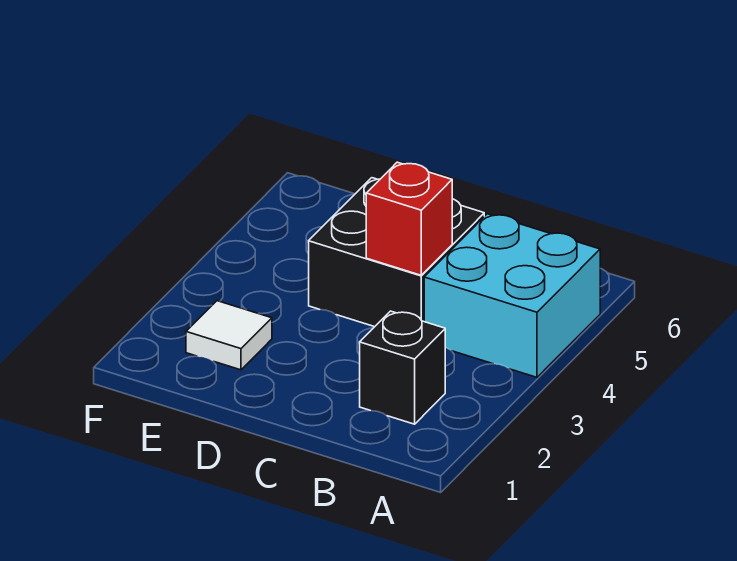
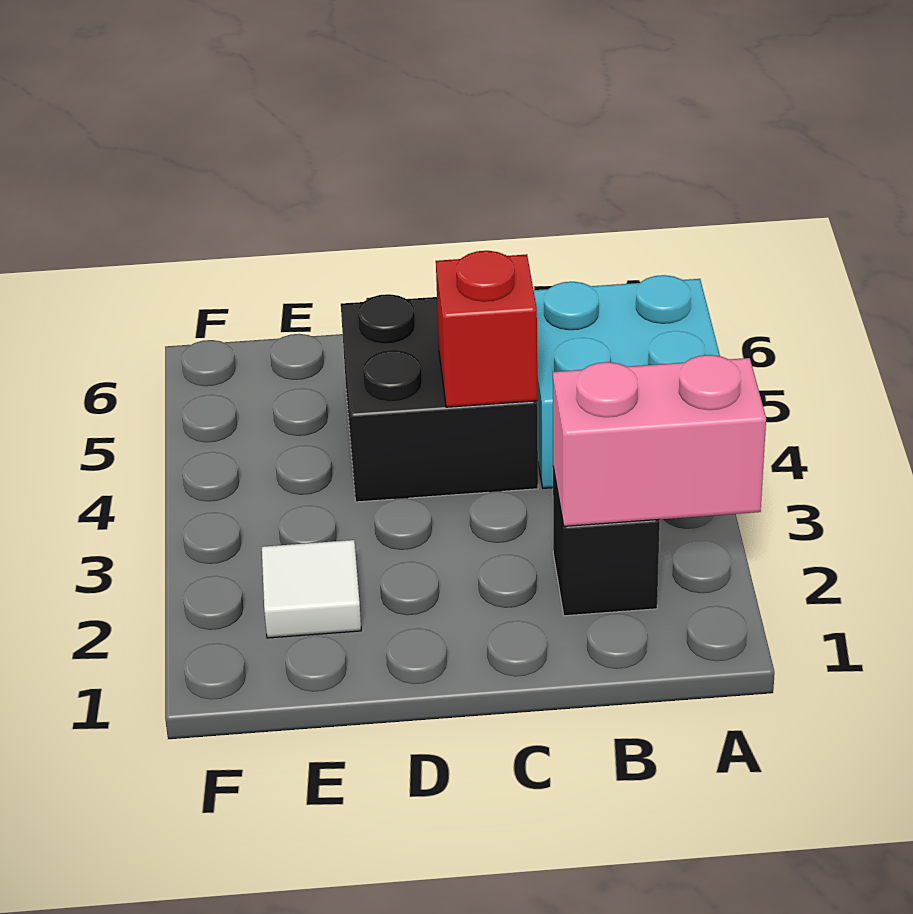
none -> pink 1x2 brick [553,355,766,526]

